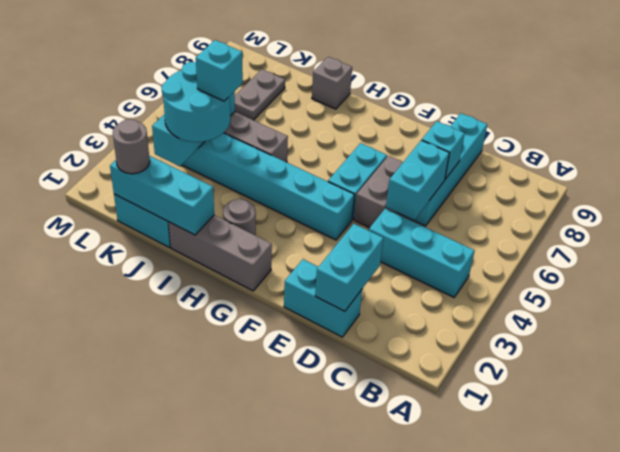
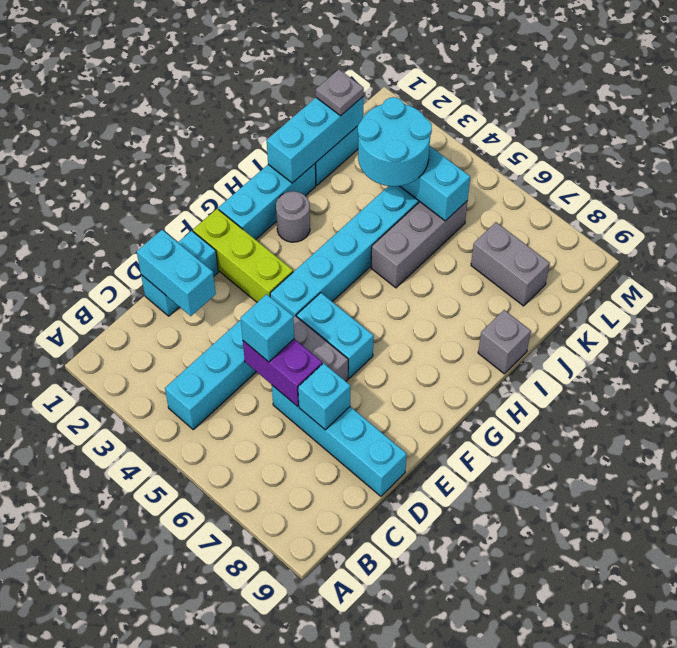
cyan 1x2 brick [386,140,449,220] -> purple 1x2 brick [243,339,322,406]
none -> lime 1x3 brick [193,209,293,302]
grey 1x3 brick [169,215,272,291] -> cyan 1x3 brick [218,164,316,240]
cyan 1x1 brick [196,40,243,101] -> cyan 1x1 brick moved to [241,294,294,362]
grey 1x1 round brick [113,119,150,174] -> grey 1x1 plate [316,69,364,116]
grey 1x2 plate [235,69,285,120] -> grey 1x2 brick [471,222,550,306]

